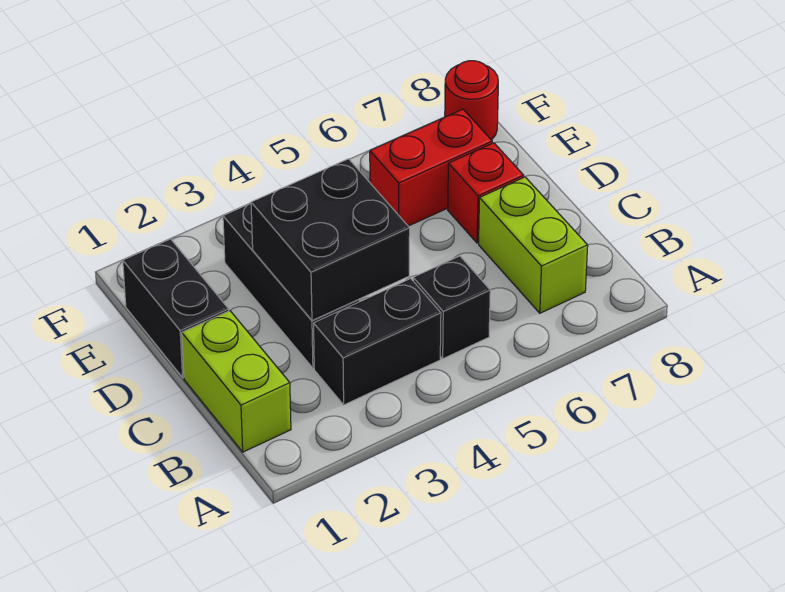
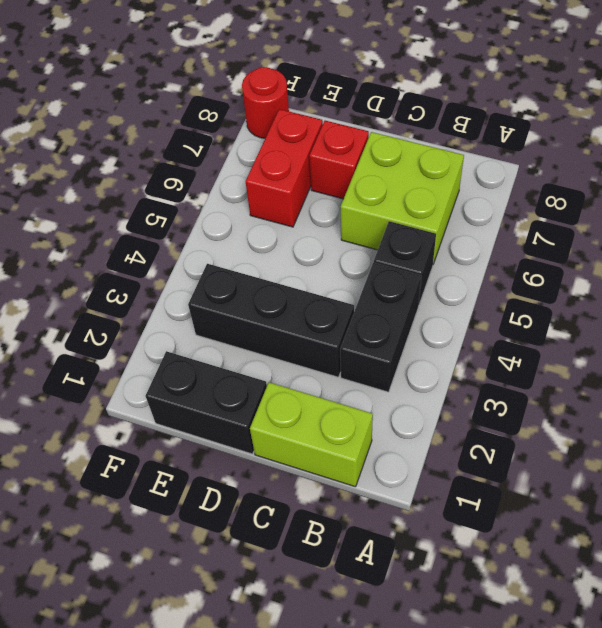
lime 1x2 brick [479,177,588,313] -> lime 2x2 brick [341,132,464,264]
black 2x2 brick [251,159,410,320] -> none

